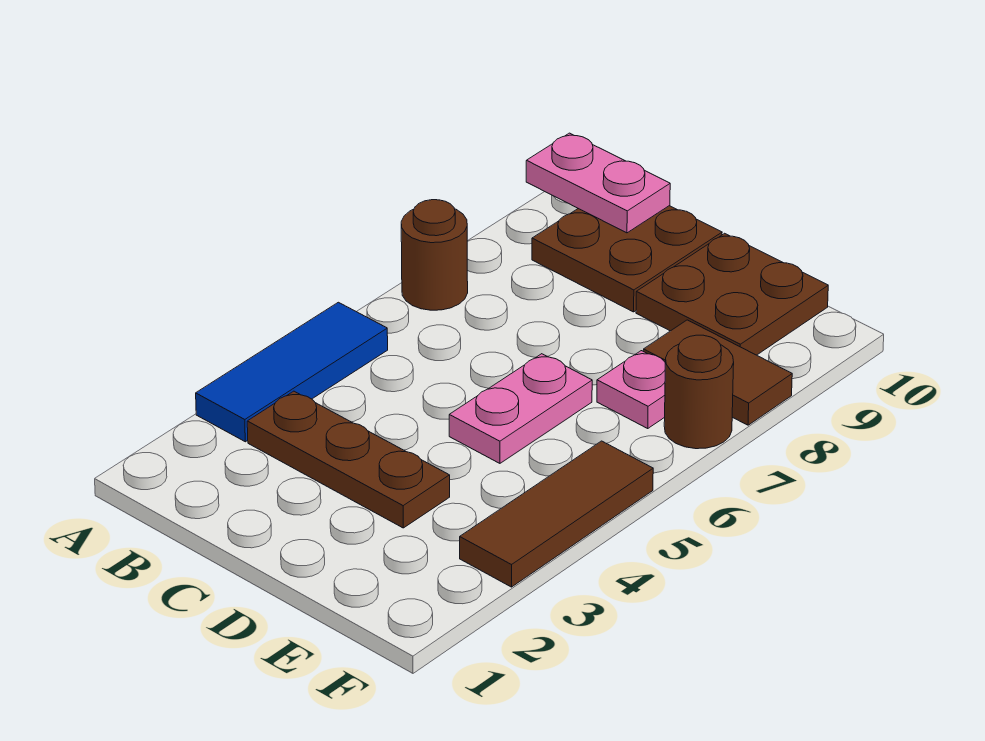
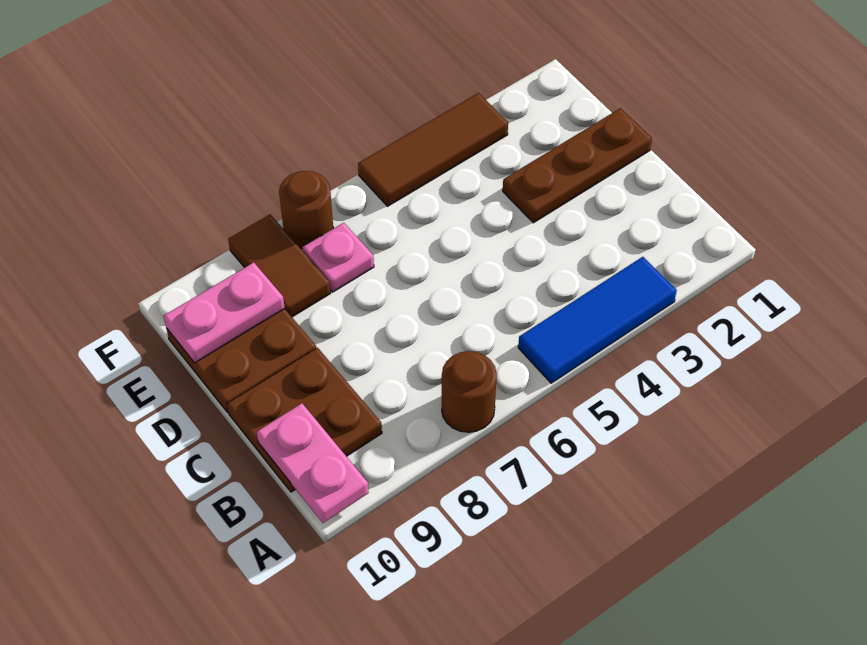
brown 1x3 plate [247,391,450,528] -> brown 1x3 plate turned to [503,108,652,223]
pink 1x2 plate [449,354,592,463] -> pink 1x2 plate moved to [164,263,285,363]

